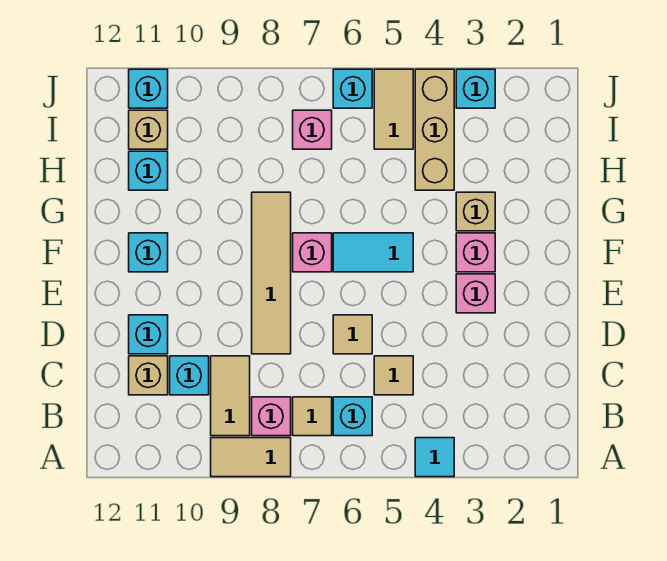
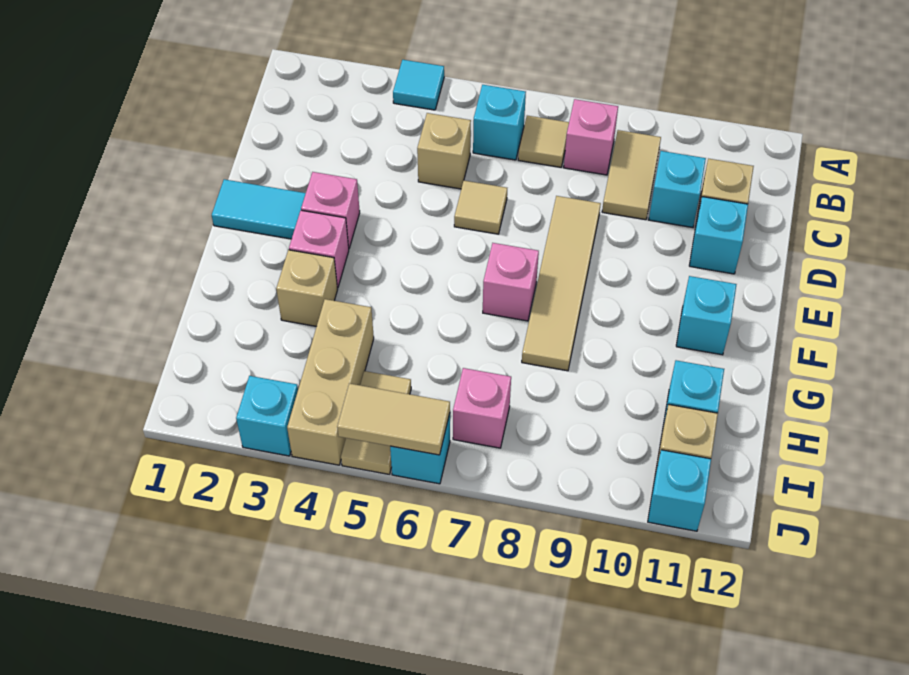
tan 1x2 tile [211,438,291,477] -> tan 1x2 tile moved to [337,384,450,455]
tan 1x1 tile [374,356,413,395] -> tan 1x1 brick [417,113,471,189]
cyan 1x2 tile [333,233,413,272] -> cyan 1x2 tile moved to [212,179,306,239]

